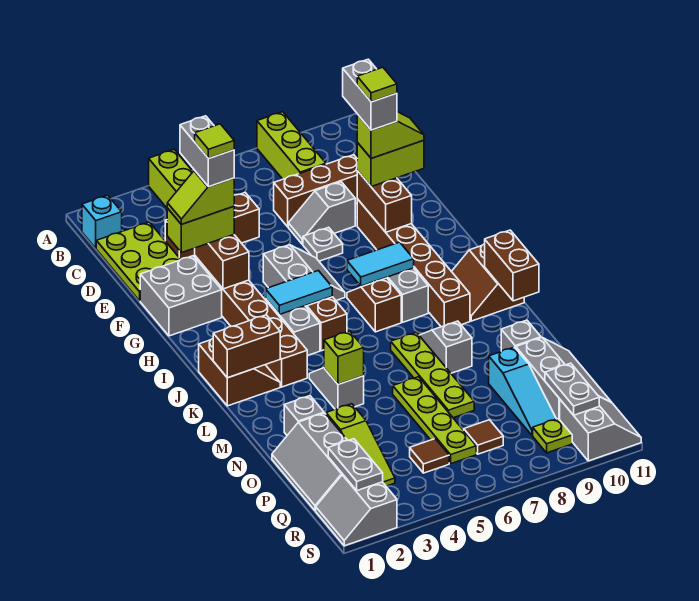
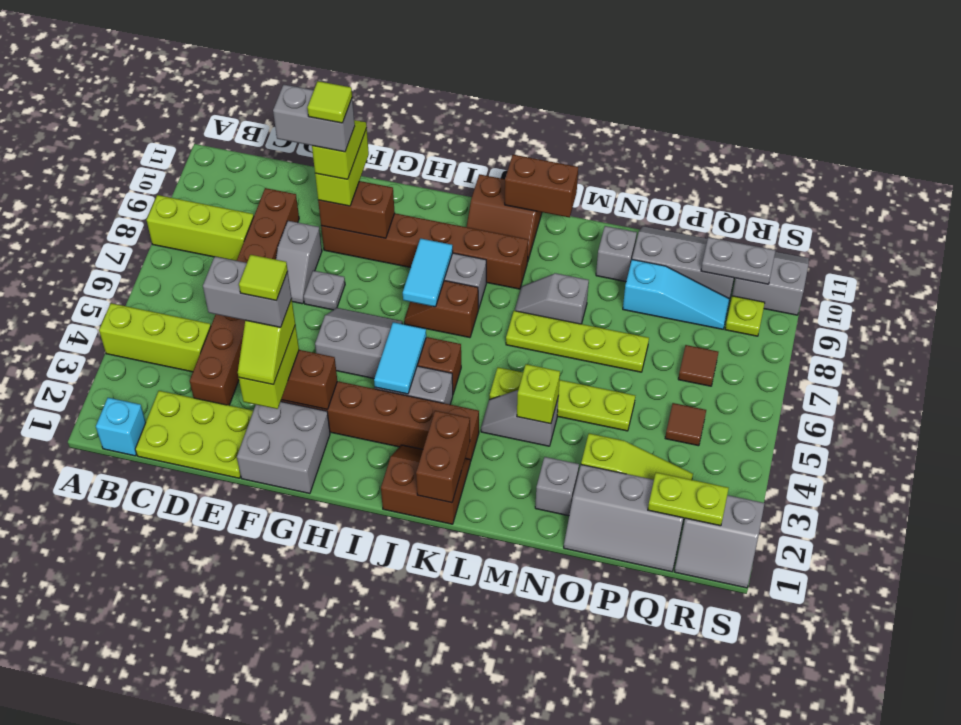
lime 1x4 plate [393,377,476,464] -> lime 1x4 plate moved to [489,367,635,431]
grey 1x2 plate [328,439,383,491] -> lime 1x2 plate [648,473,729,526]

